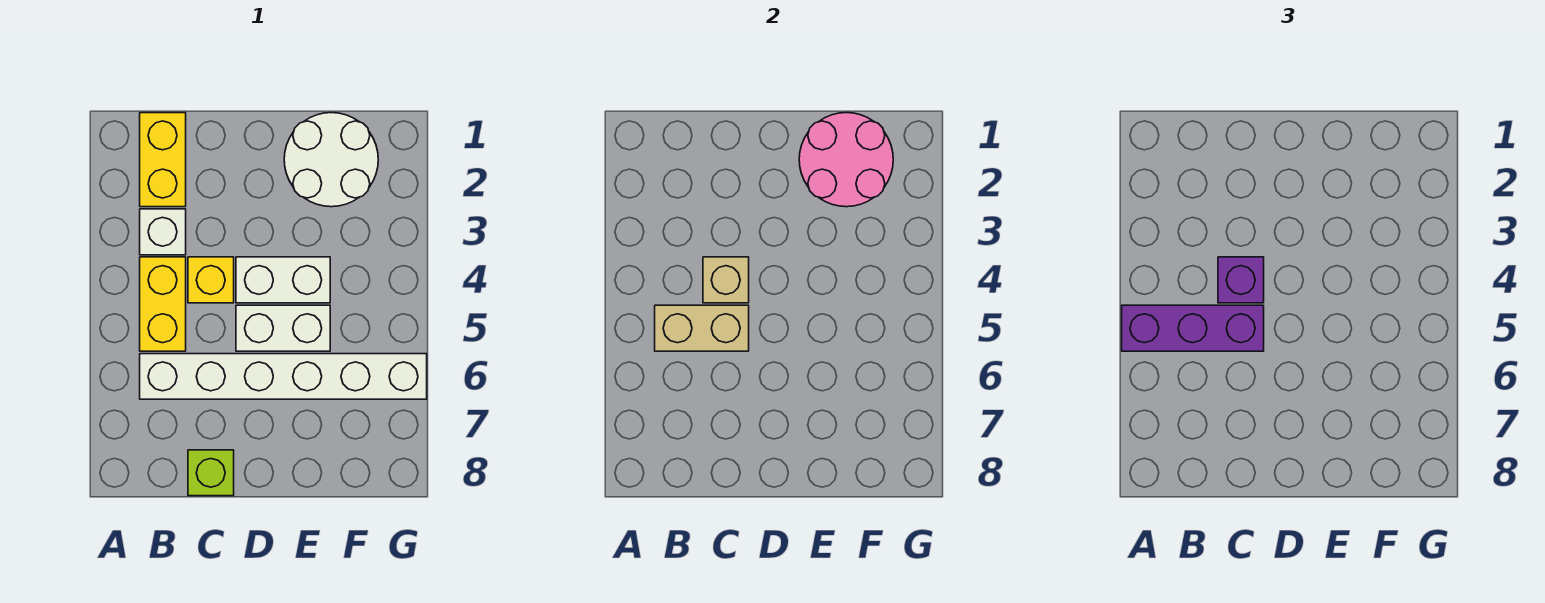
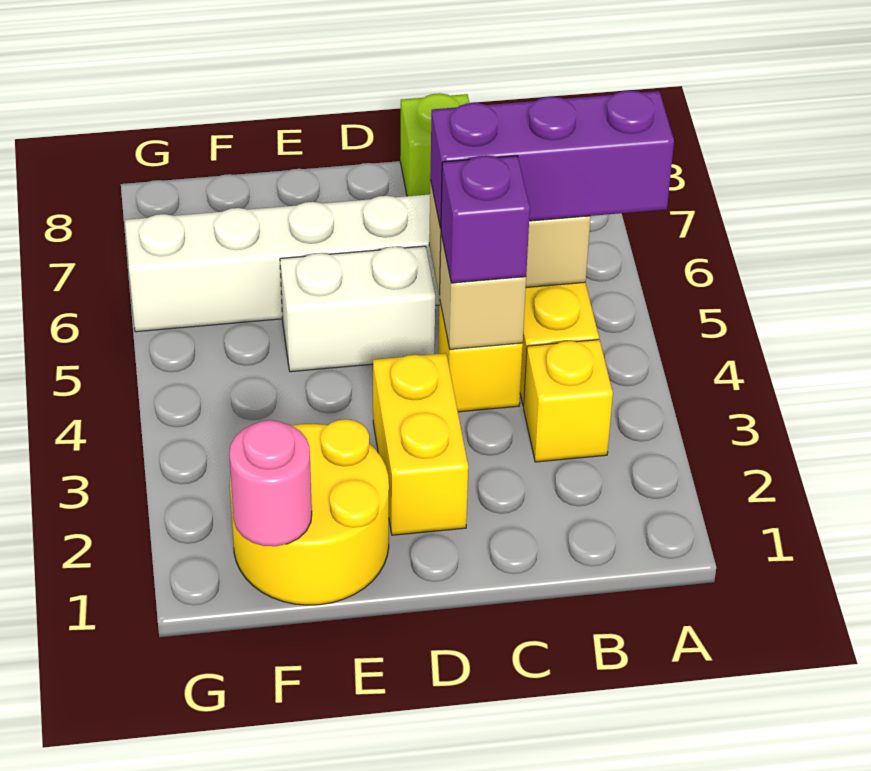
yellow 1x2 brick [140,113,186,207] -> yellow 1x2 brick moved to [373,353,468,535]
white 1x1 brick [140,209,186,255] -> yellow 1x1 brick [524,340,613,462]
white 1x2 brick [236,257,330,303] -> none
white 2x2 round brick [284,113,378,207] -> yellow 2x2 round brick [230,419,389,605]
pink 2x2 round brick [799,113,893,207] -> pink 1x1 round brick [229,420,312,546]

